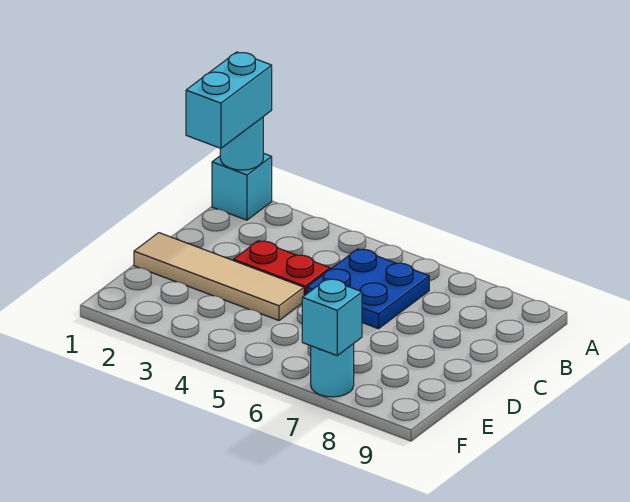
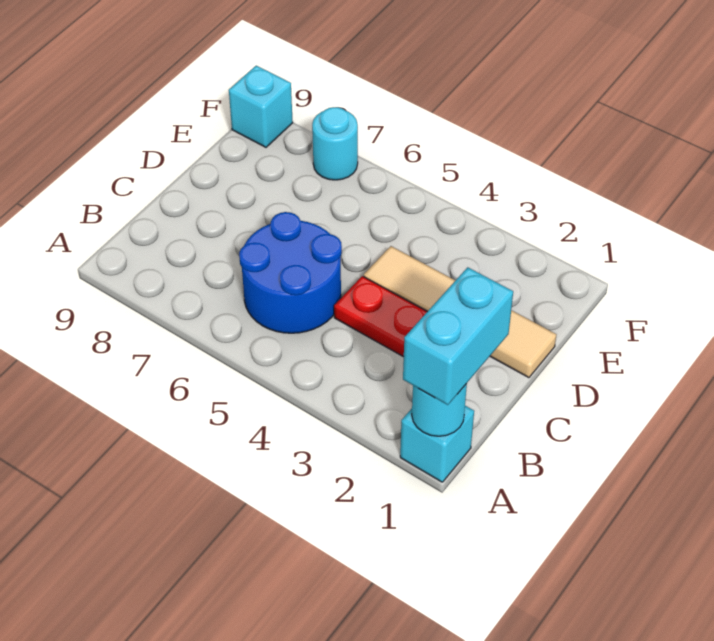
blue 2x2 plate [307,249,429,329] -> blue 2x2 round brick [239,212,342,333]
cyan 1x1 brick [302,279,362,355] -> cyan 1x1 brick moved to [229,66,293,147]

